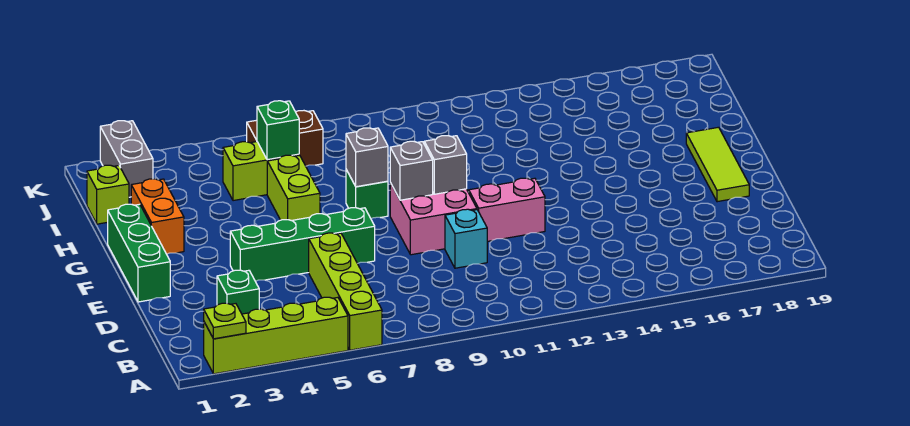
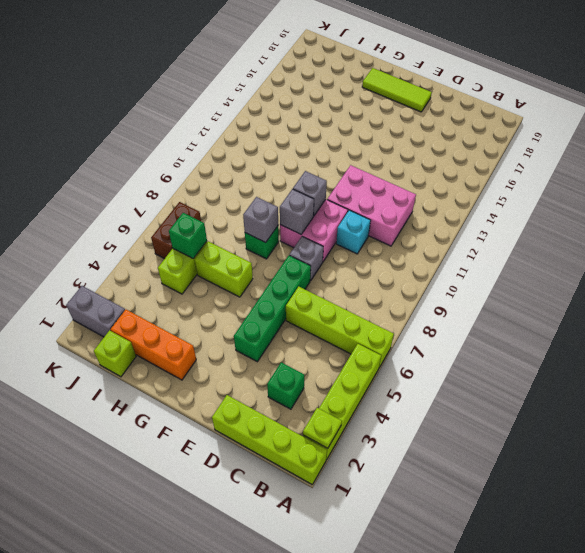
none -> lime 1x4 brick [212,395,327,484]
green 1x3 brick [108,204,170,302] -> none
none -> grey 1x1 brick [289,237,323,281]
pink 1x2 brick [469,178,545,241] -> pink 2x3 brick [327,165,416,246]
orange 1x2 brick [131,179,184,254] -> orange 1x3 brick [110,310,196,380]

